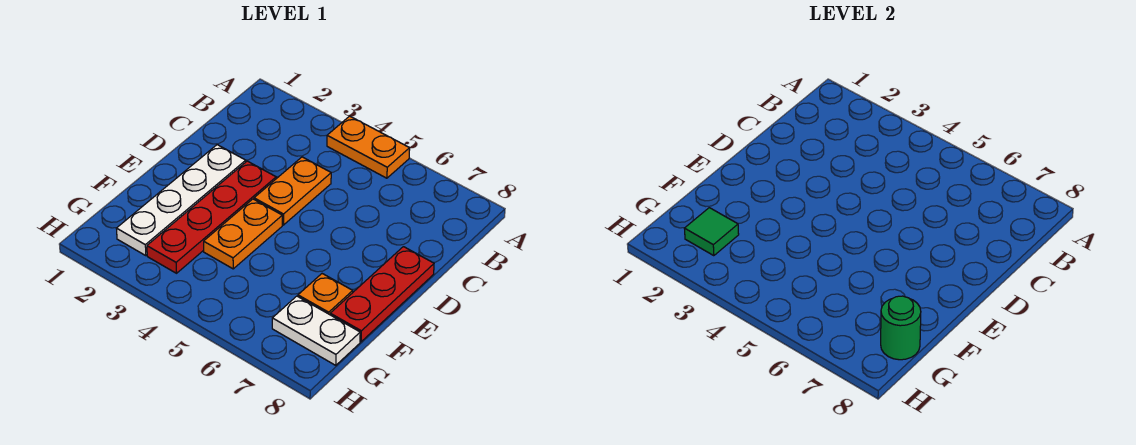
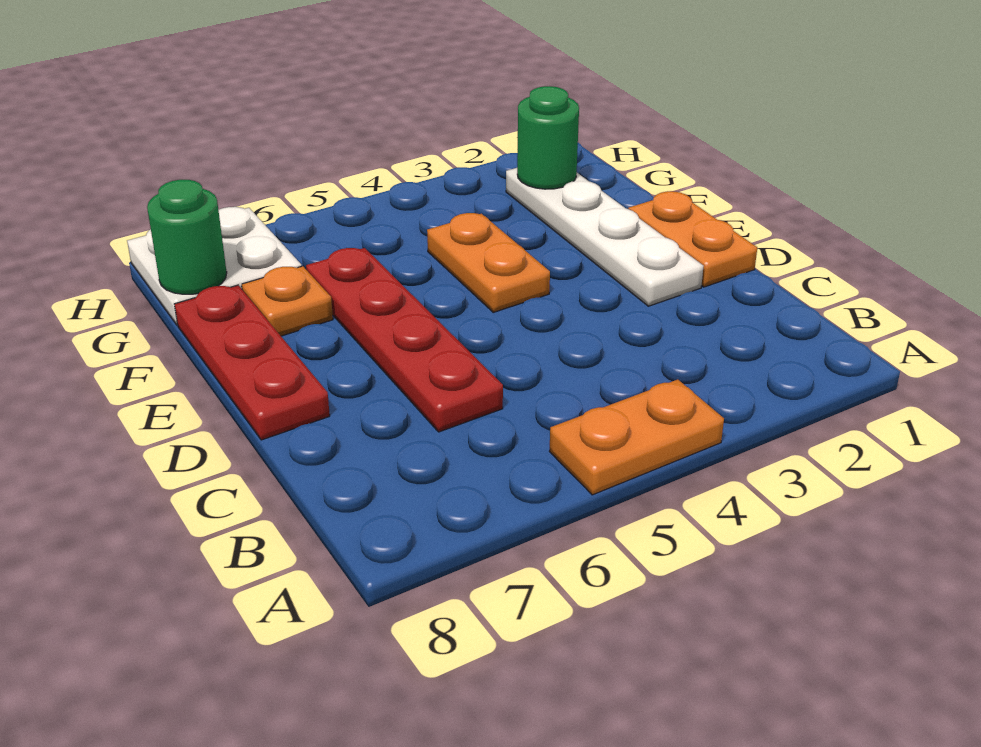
orange 1x2 plate [254,157,331,225] -> orange 1x2 plate moved to [628,191,757,287]
red 1x4 plate [147,161,276,273] -> red 1x4 plate moved to [306,248,503,432]
green 1x1 tile [684,208,739,256] -> green 1x1 round brick [517,86,579,189]
white 1x2 plate [272,296,360,365] -> white 2x2 plate [127,207,302,325]

